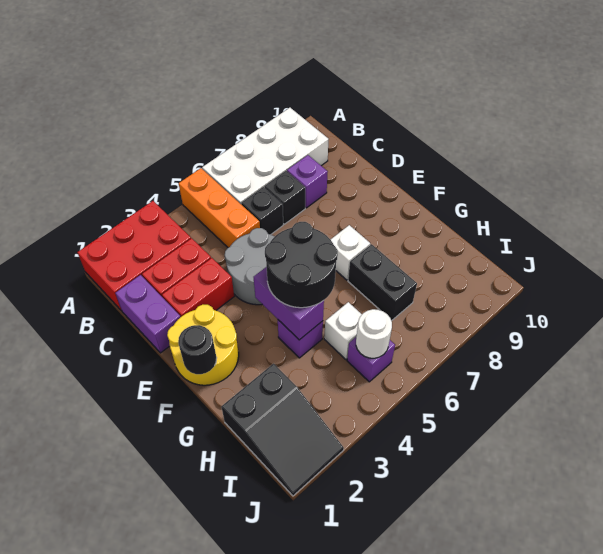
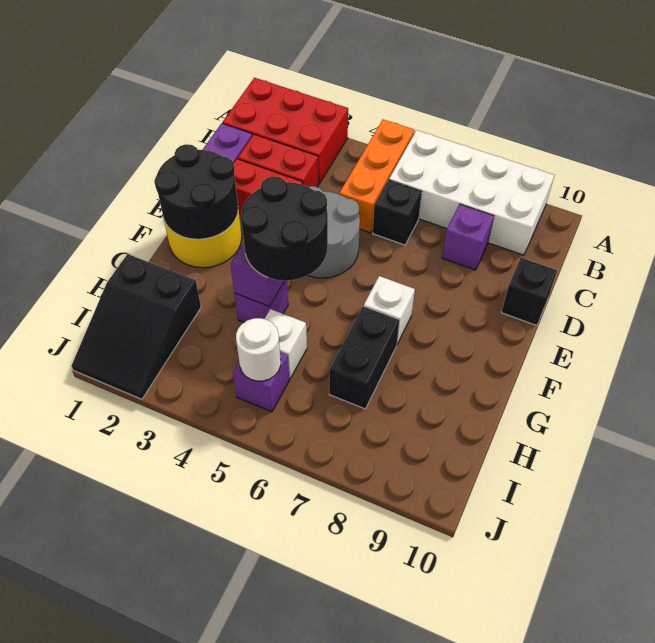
black 1x1 brick [264,171,305,224] -> black 1x1 brick moved to [501,258,557,326]
black 1x1 round brick [178,325,217,374] -> black 2x2 round brick [154,144,238,239]

